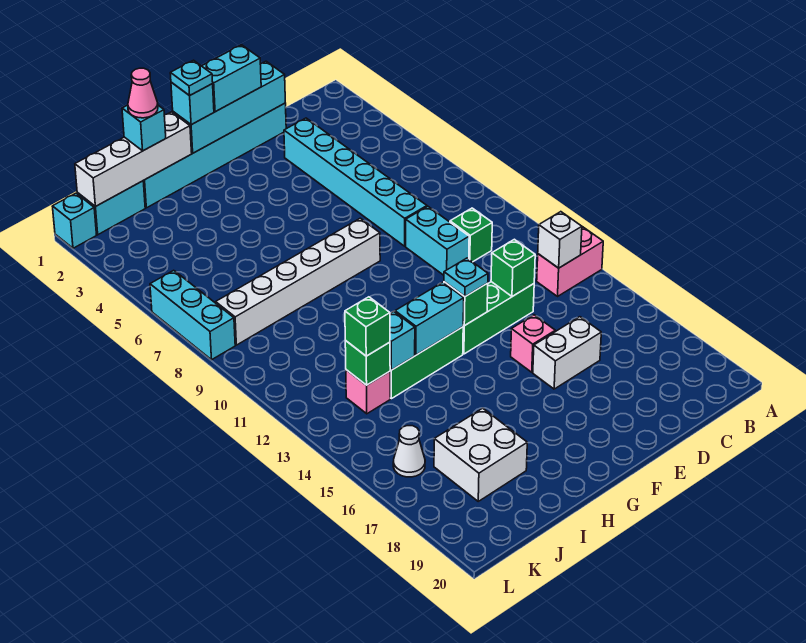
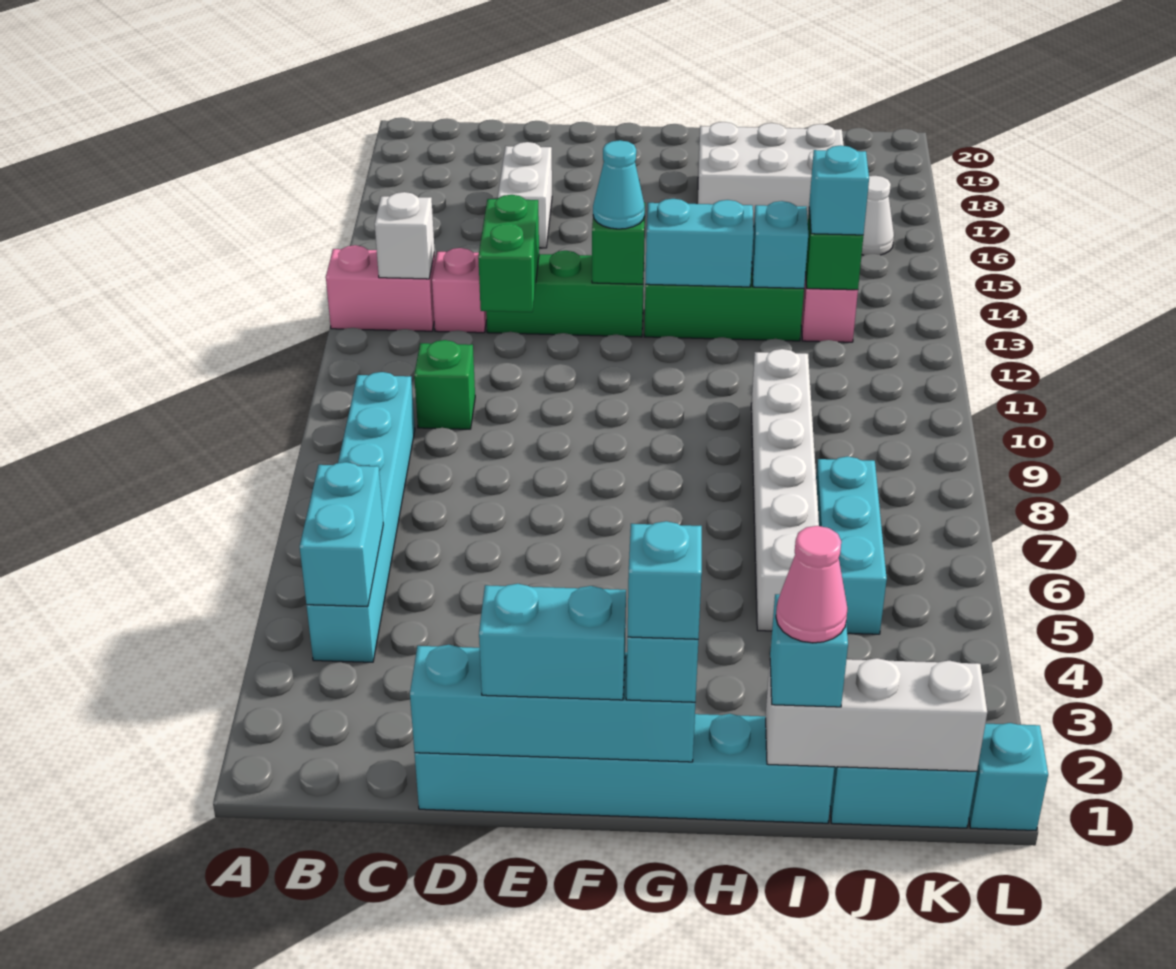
cyan 1x6 brick [284,118,427,246] -> cyan 1x6 brick moved to [307,372,415,662]
cyan 1x2 brick [406,207,469,275] -> cyan 1x2 brick moved to [300,462,383,607]
green 1x1 brick [491,239,535,297] -> green 1x2 brick [478,195,539,312]
white 1x2 brick [533,317,601,389] -> white 1x2 brick turned to [498,142,552,248]
pink 1x1 brick [511,315,555,372] -> pink 1x1 brick moved to [432,248,487,333]
white 1x6 brick [216,218,380,345] -> white 1x6 brick turned to [751,349,819,631]
cyan 1x1 plate [444,258,488,296] -> cyan 1x1 cone [593,140,645,229]
cyan 1x1 plate [170,60,213,96] -> cyan 1x1 brick [628,521,702,639]
white 1x4 brick [75,112,192,207] -> white 1x3 brick [766,658,987,771]
white 2x2 brick [434,408,527,501] -> white 2x3 brick [698,122,844,226]
green 1x1 brick [345,297,390,356] -> cyan 1x1 brick [809,145,869,235]
cyan 1x3 brick [150,270,235,360] -> cyan 1x3 brick moved to [816,456,887,634]

